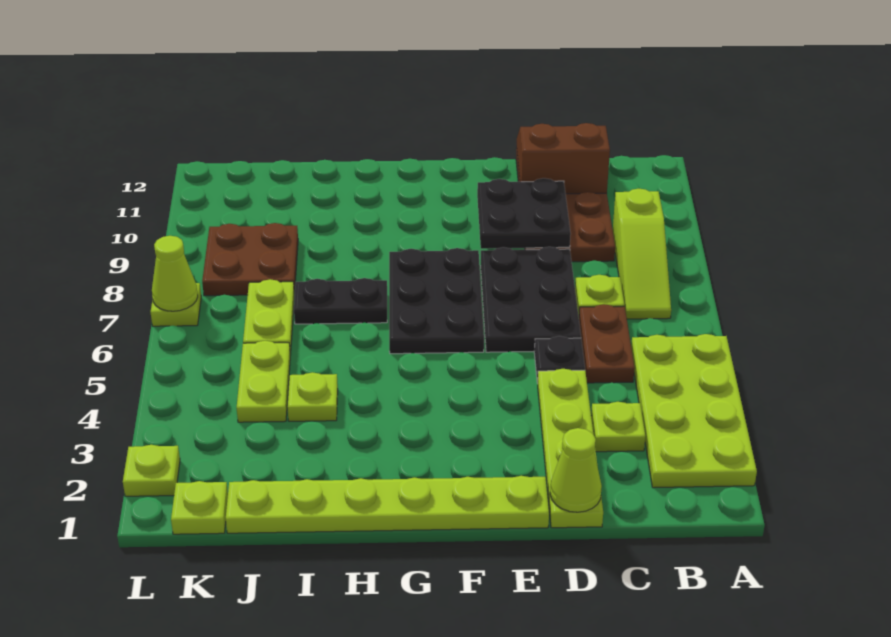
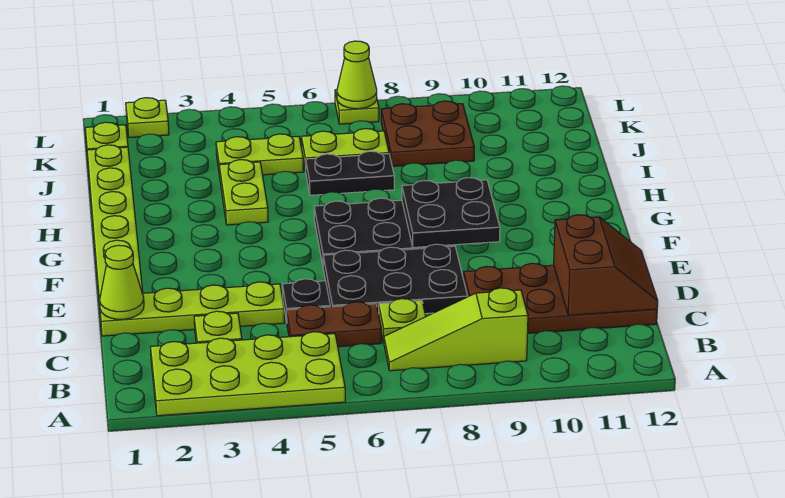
black 2x2 plate [477,178,571,249] -> black 2x2 plate moved to [402,178,500,247]
black 1x2 plate [294,278,387,324] -> black 1x2 plate turned to [306,151,394,195]
lime 1x1 plate [287,372,338,421] -> lime 1x2 plate [219,160,268,225]

